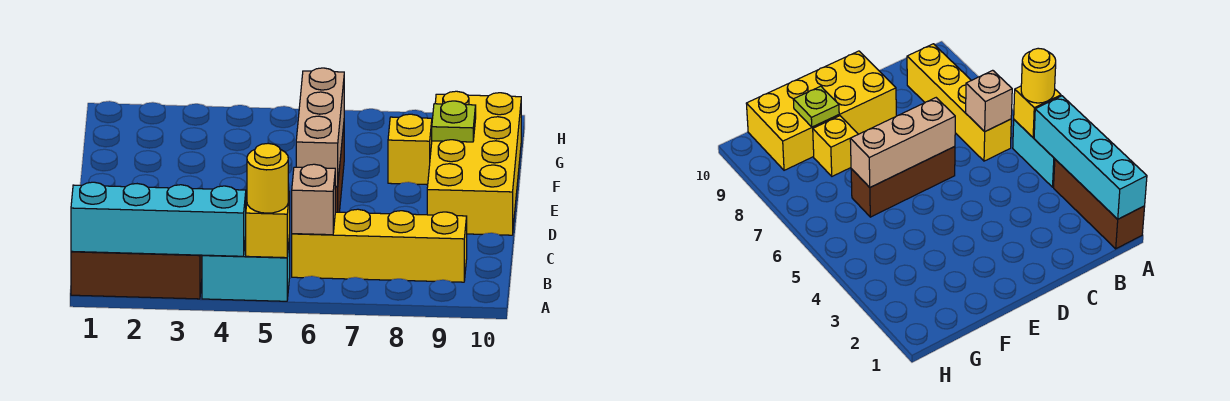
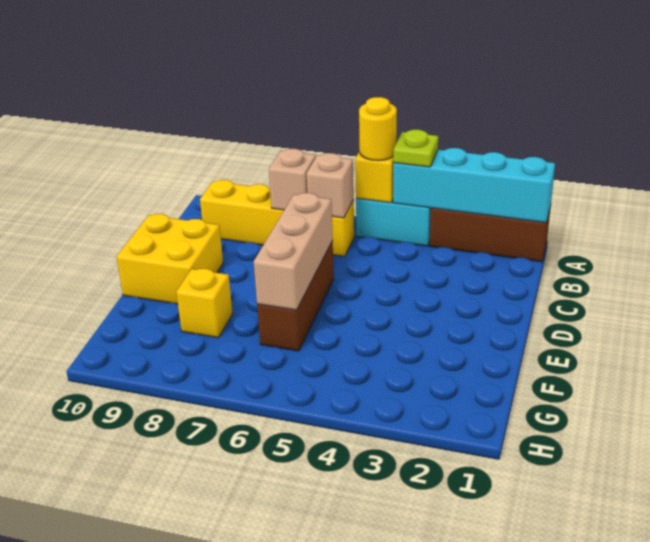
none -> tan 1x1 brick [269,149,316,210]
yellow 2x4 brick [427,91,521,235] -> yellow 2x2 brick [117,214,223,304]
lime 1x1 plate [432,101,476,142] -> lime 1x1 plate moved to [393,130,438,167]

